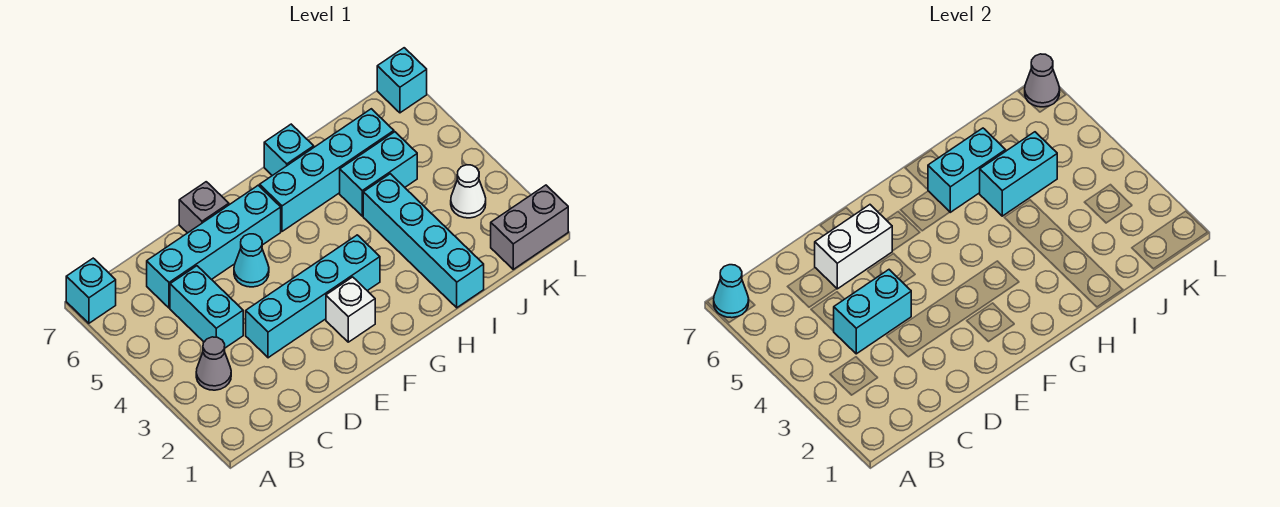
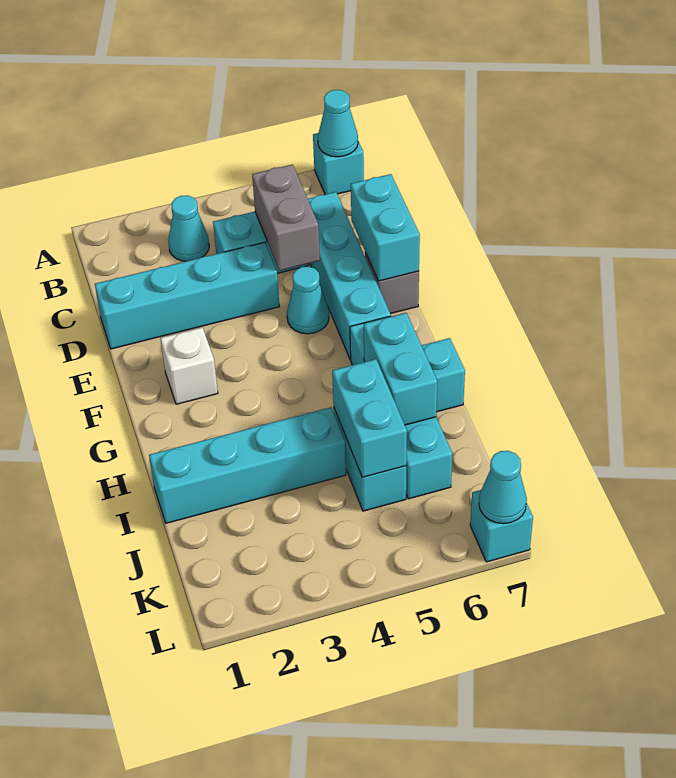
grey 1x1 cone [196,337,231,390] -> cyan 1x1 cone [168,195,209,261]
cyan 1x2 brick [834,270,911,354] -> cyan 1x2 brick moved to [351,174,420,281]
cyan 1x4 brick [246,235,380,358] -> cyan 1x4 brick turned to [95,242,279,349]
white 1x2 brick [815,205,892,289] -> none
grey 1x2 brick [491,185,568,269] -> grey 1x2 brick moved to [252,165,320,271]
white 1x1 cone [451,165,486,218] -> none
grey 1x1 cone [1025,54,1060,107] -> cyan 1x1 cone [479,451,527,524]

